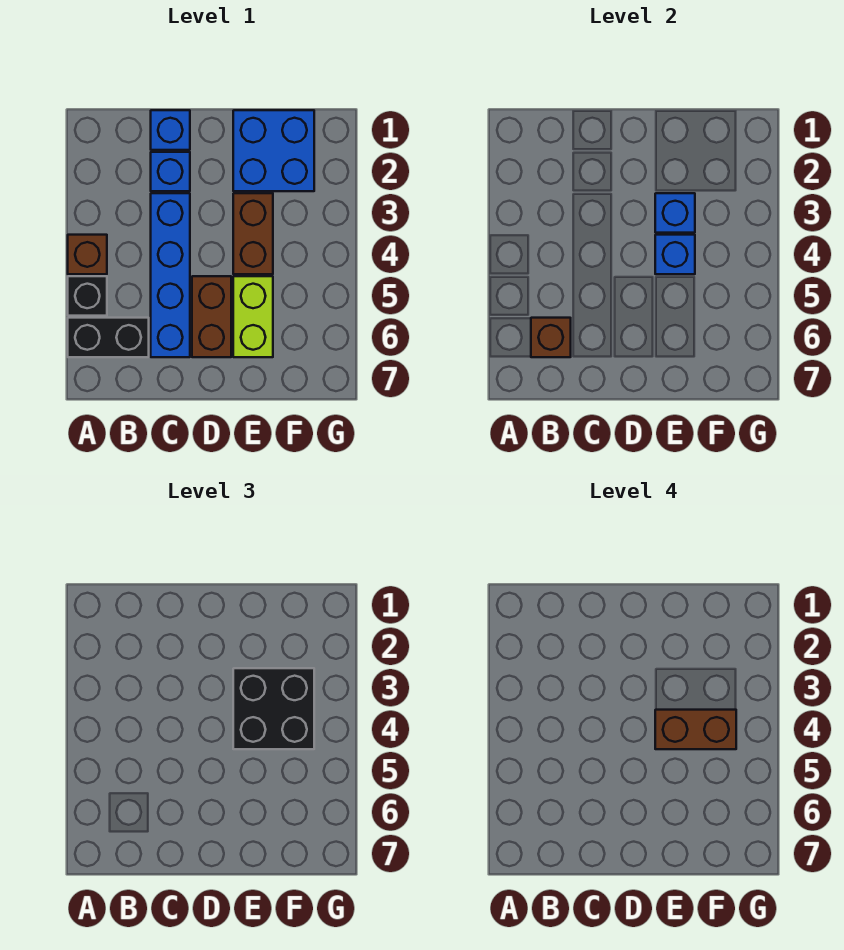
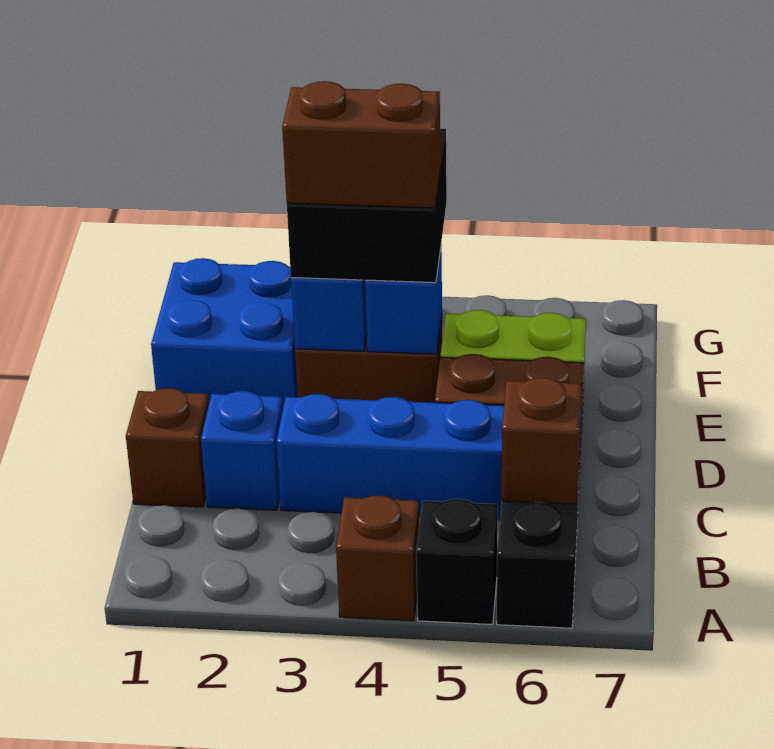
blue 1x1 brick [151,110,190,150] -> brown 1x1 brick [126,388,209,507]
brown 1x2 brick [655,710,736,749] -> brown 1x2 brick turned to [282,81,441,208]

